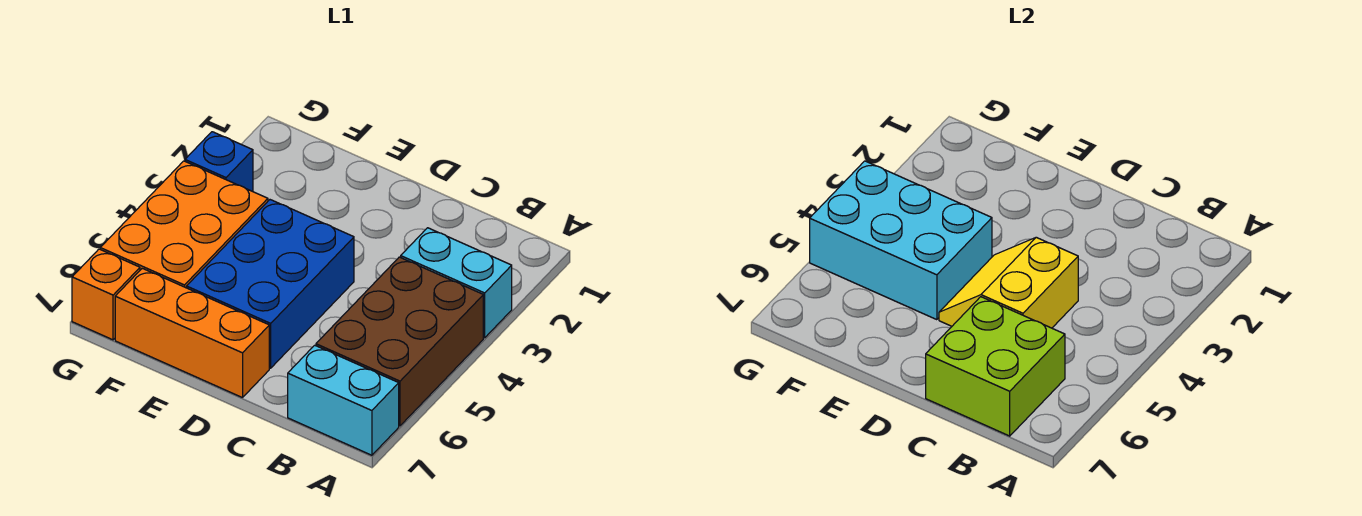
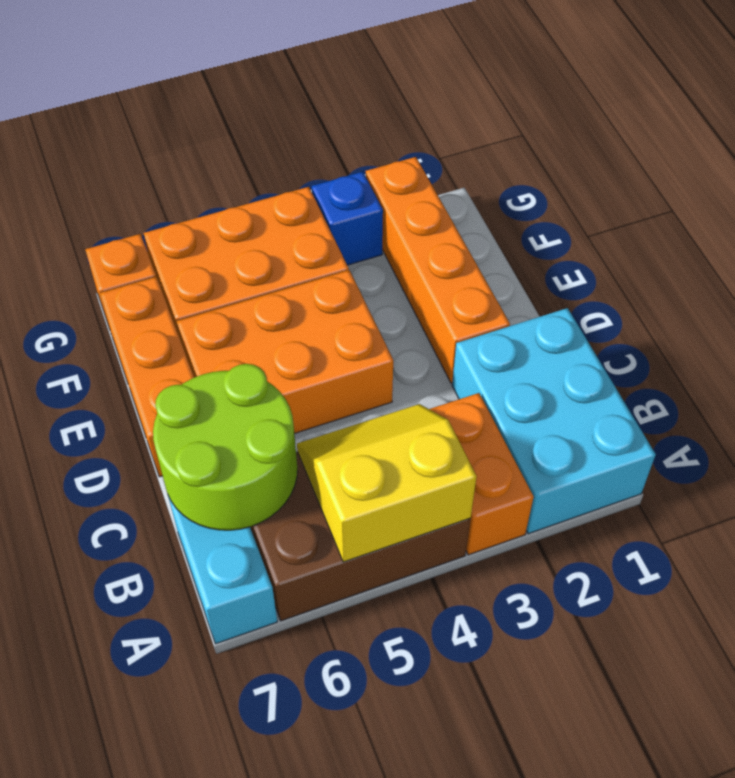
cyan 1x2 brick [401,228,512,338] -> orange 1x2 brick [430,393,534,555]
lime 2x2 brick [926,297,1065,436] -> lime 2x2 round brick [153,364,297,530]
yellow 2x2 slope [939,237,1078,328] -> yellow 2x2 slope moved to [297,404,477,562]
none -> orange 1x4 brick [366,157,510,383]
blue 2x3 brick [187,200,354,368] -> orange 2x3 brick [177,270,393,434]
cyan 2x3 brick [810,161,992,320] -> cyan 2x3 brick moved to [452,308,656,534]

